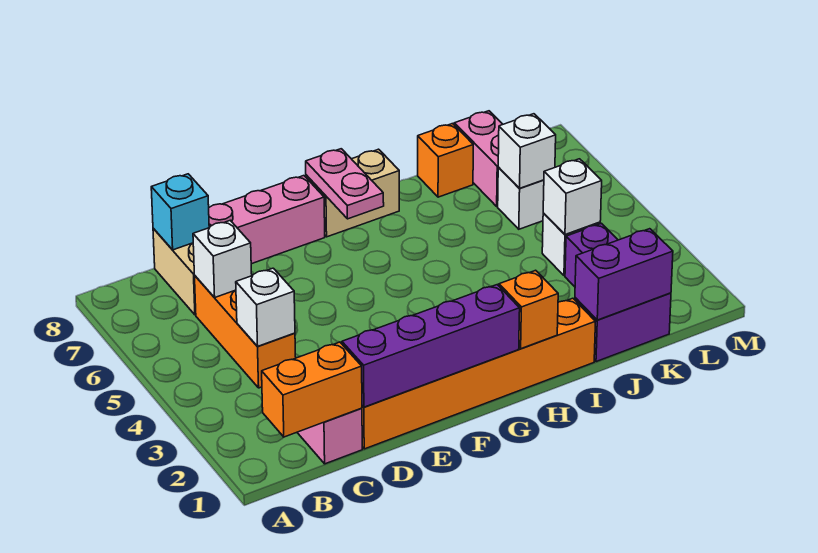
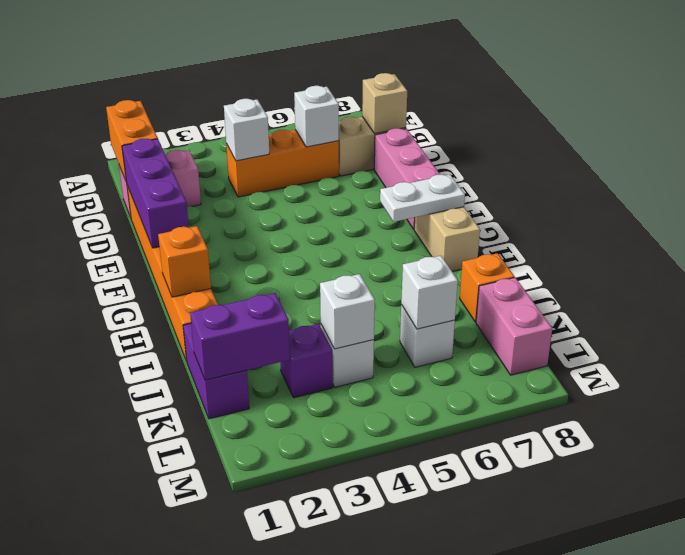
cyan 1x1 brick [151,174,209,250] -> tan 1x1 brick [362,73,407,134]
purple 1x4 brick [342,285,520,407] -> purple 1x3 brick [122,139,189,248]
pink 1x2 plate [306,149,384,219] -> white 1x2 plate [380,174,465,222]
purple 1x2 brick [575,229,673,320] -> purple 1x2 brick turned to [190,293,290,380]
pink 1x2 brick [454,111,503,206] -> pink 1x2 brick turned to [476,278,552,375]

